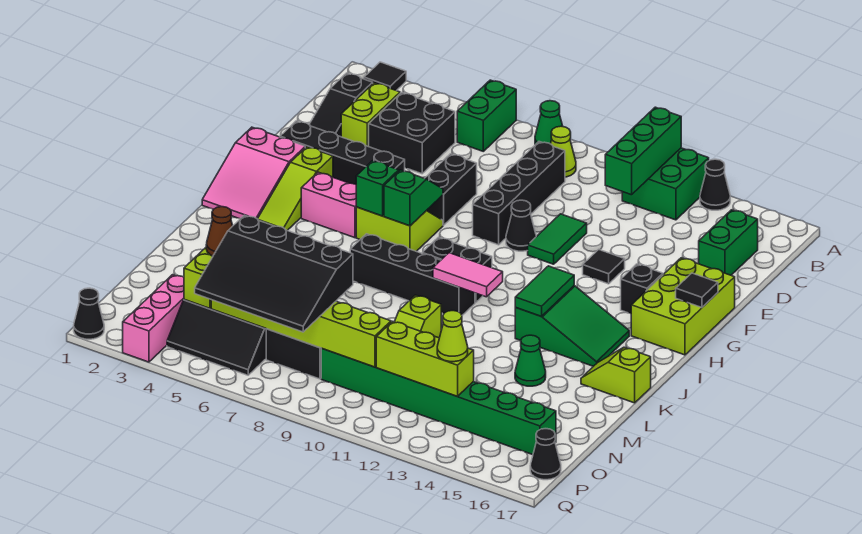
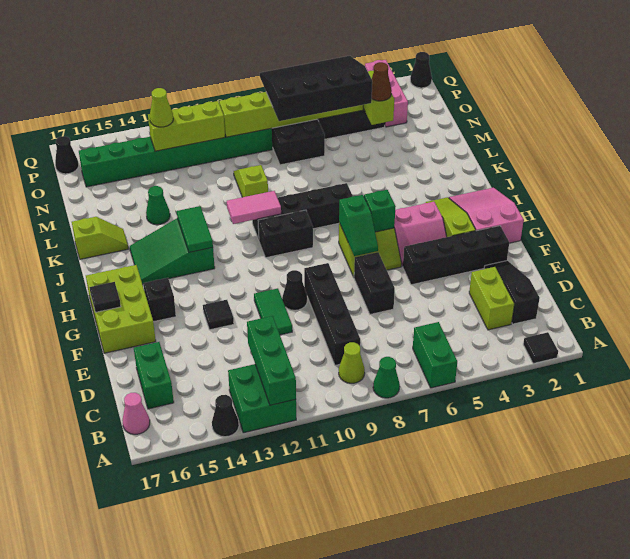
none -> pink 1x1 cone [122,393,150,434]
black 2x2 brick [369,93,455,174] -> none

